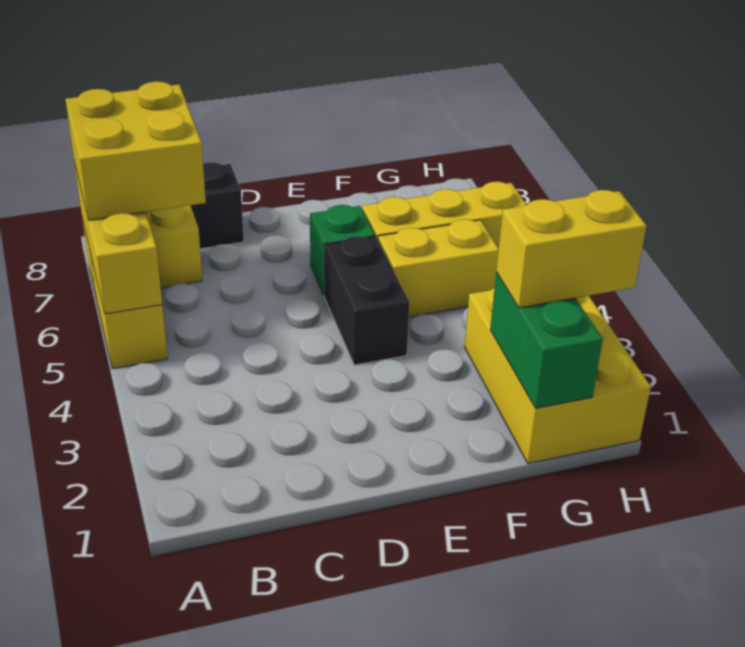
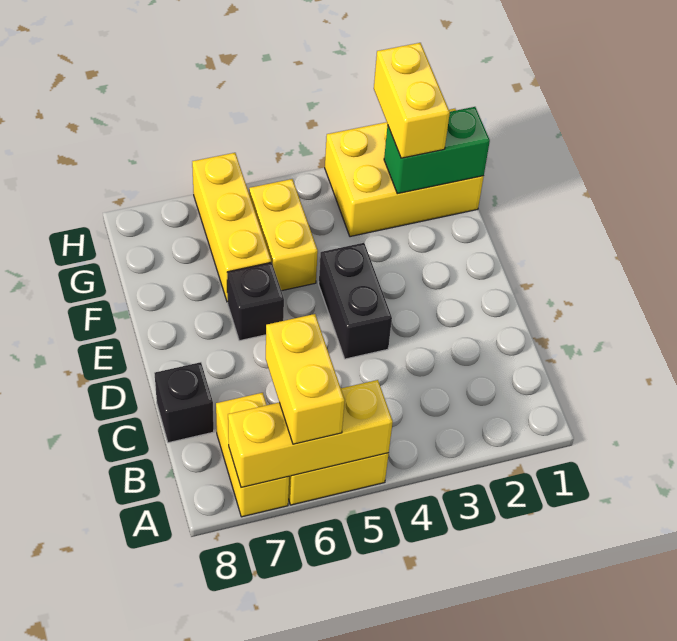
yellow 2x2 brick [66,82,206,220] -> yellow 1x2 brick [266,314,345,444]
black 1x2 brick [324,236,410,365] -> black 1x2 brick turned to [319,243,392,359]
green 1x1 brick [310,205,375,295] -> black 1x1 brick [227,262,284,341]

